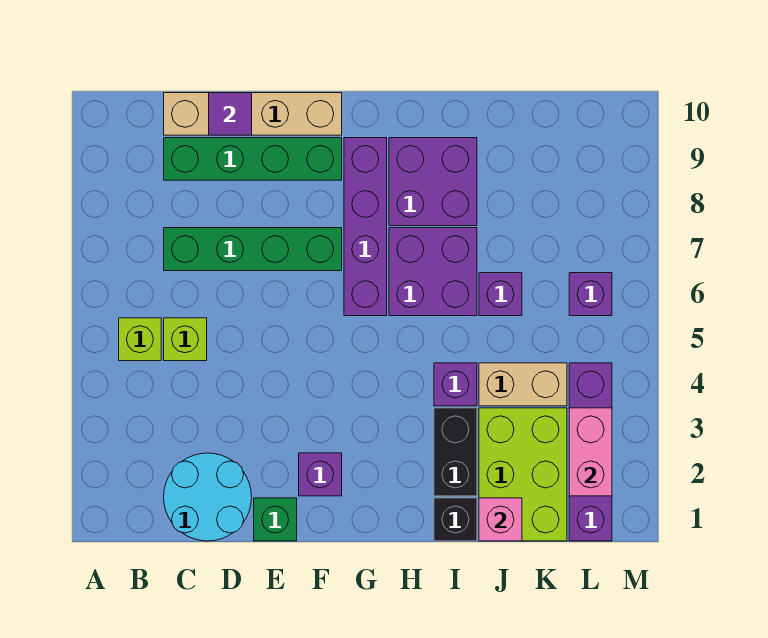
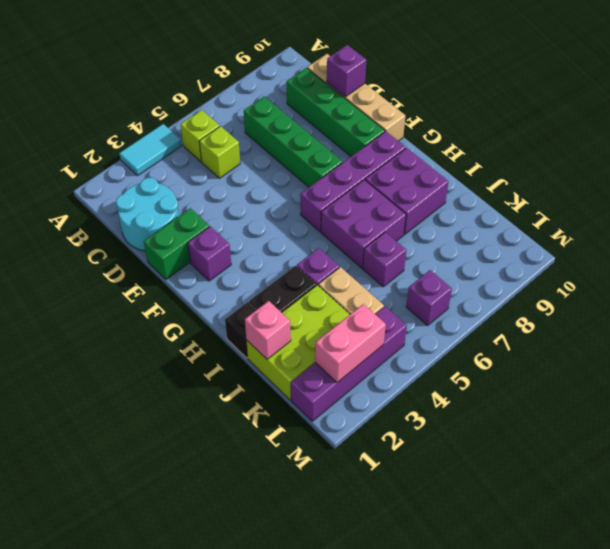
none -> cyan 1x2 tile [119,124,181,175]
purple 1x1 tile [209,93,252,135] -> purple 1x1 brick [327,45,366,97]
green 1x1 brick [254,498,297,541] -> green 1x2 brick [144,208,209,279]

